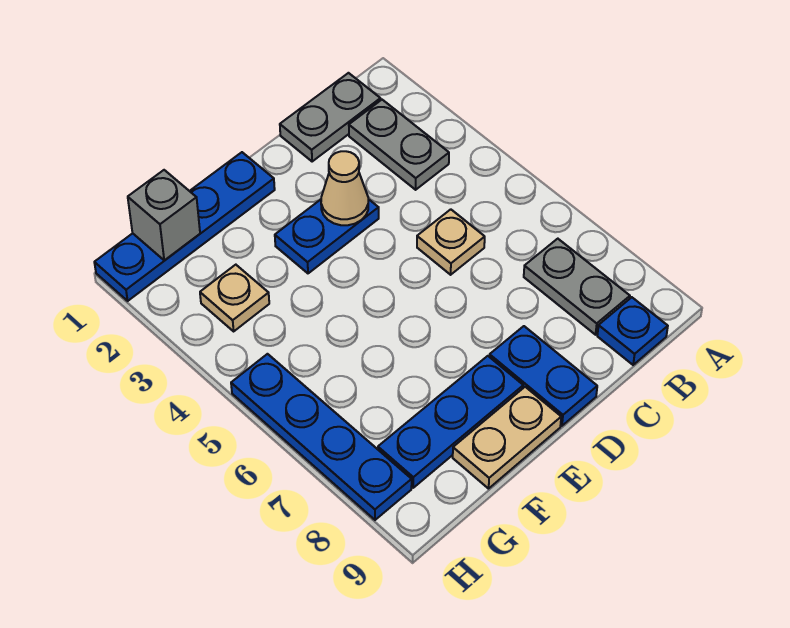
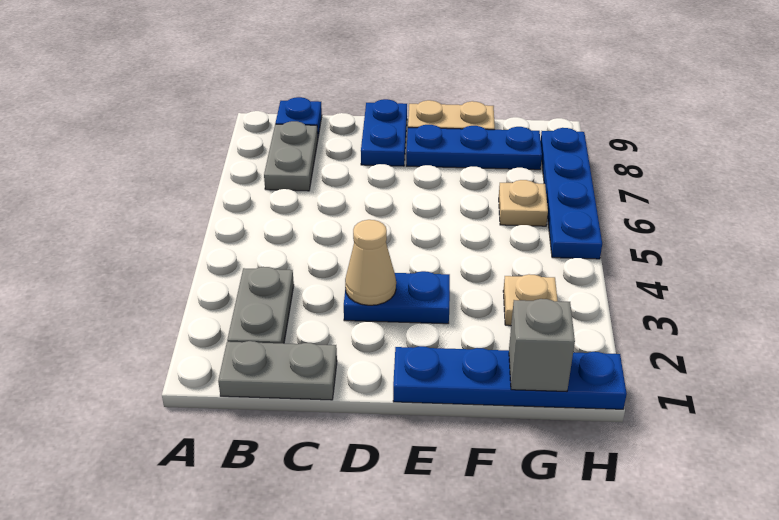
tan 1x1 plate [417,209,485,275] -> tan 1x1 plate moved to [499,180,548,226]

